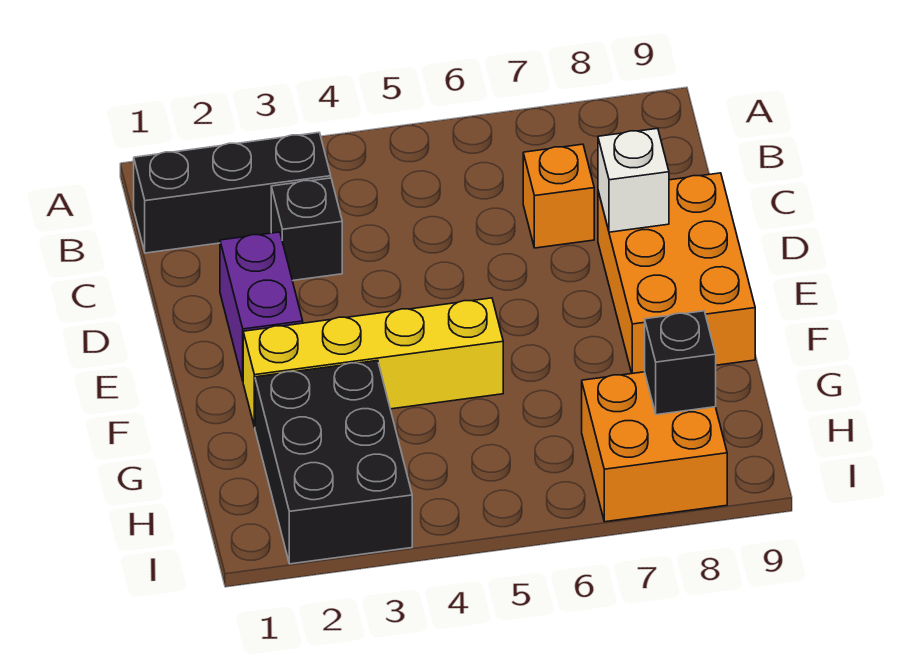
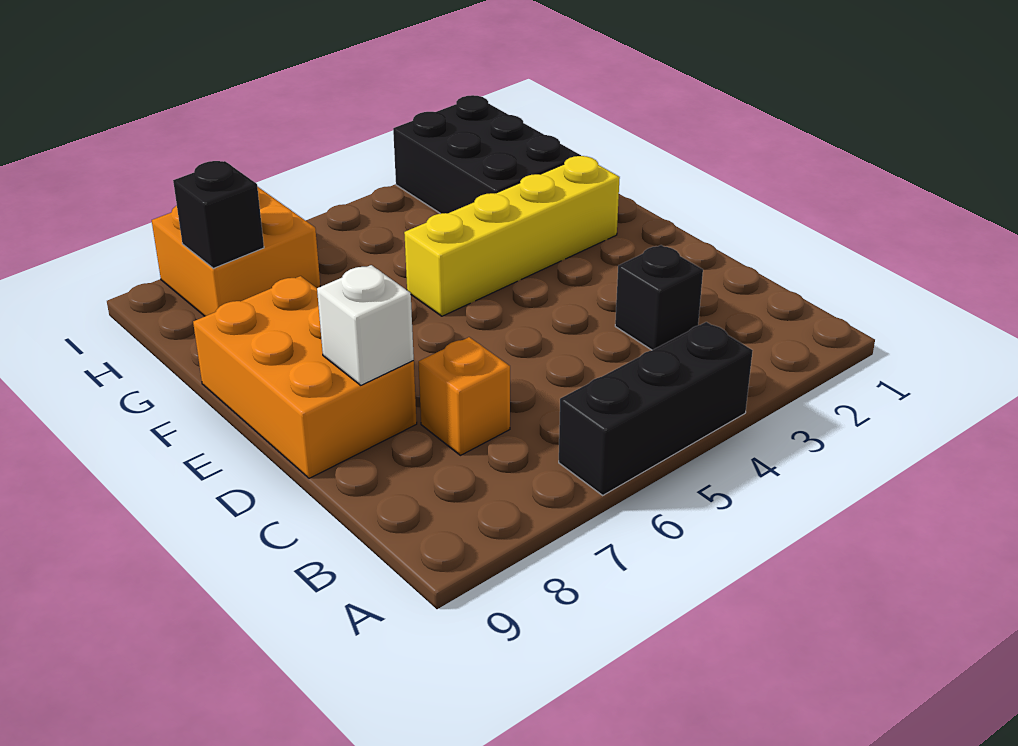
black 1x3 brick [134,133,331,253] -> black 1x3 brick moved to [559,322,753,495]
purple 1x2 brick [220,232,303,380] -> none

